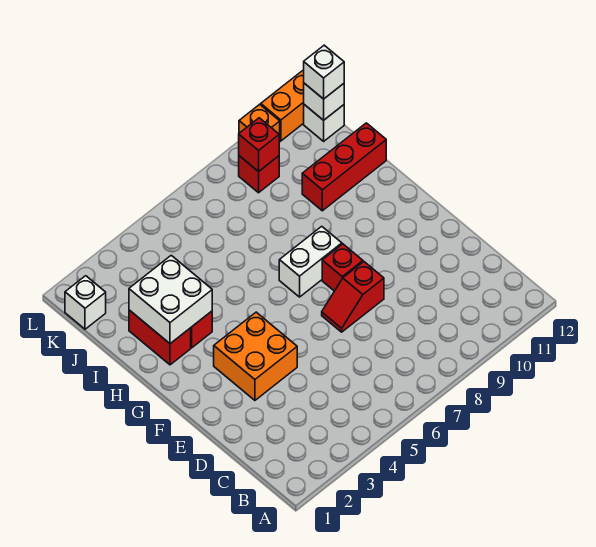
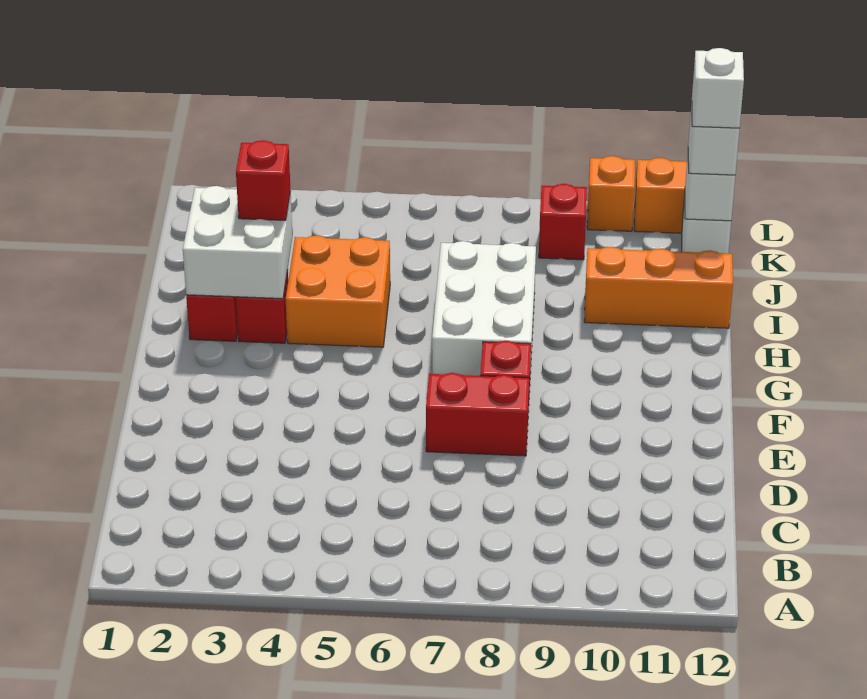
orange 2x2 brick [214,312,297,400] -> orange 2x2 brick moved to [286,236,390,347]
red 1x2 slope [322,262,384,332] -> red 1x2 brick [426,373,529,456]
white 1x2 brick [279,226,342,297] -> white 2x3 brick [432,241,536,376]
red 1x3 brick [302,123,386,211] -> orange 1x3 brick [584,247,733,328]
white 1x1 brick [65,276,106,329] -> white 1x1 brick moved to [692,48,744,128]
red 1x1 brick [239,118,279,172] -> red 1x1 brick moved to [236,140,291,220]

